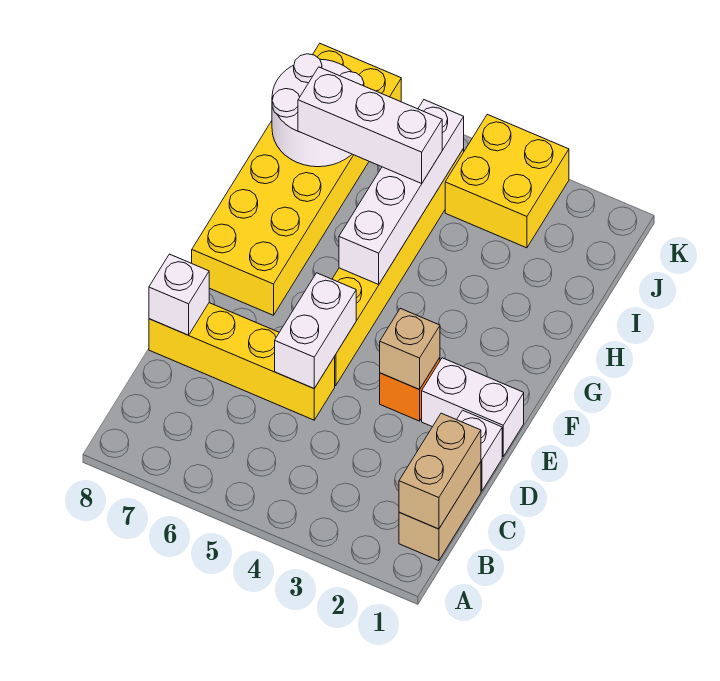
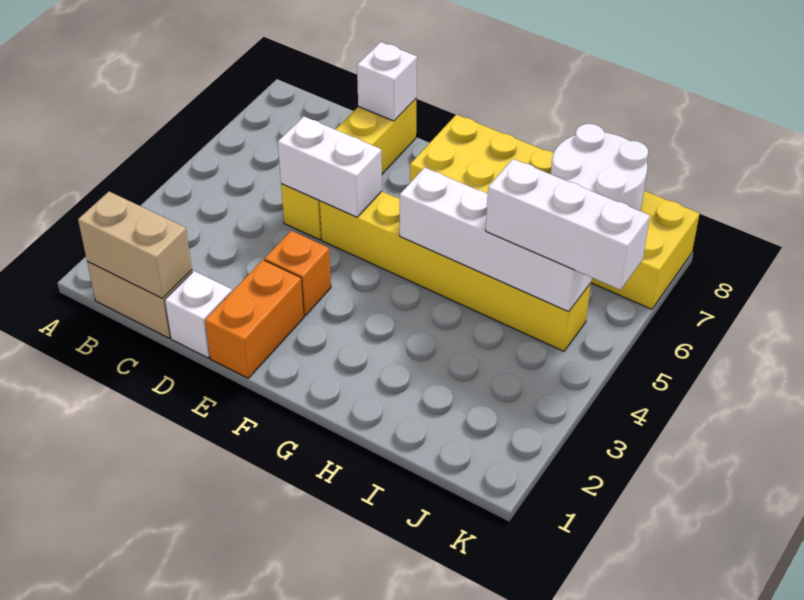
white 1x2 brick [422,358,524,456] -> orange 1x2 brick [205,260,304,378]
tan 1x1 brick [380,308,440,390] -> none
white 1x3 brick [298,67,442,183] -> white 1x3 brick turned to [486,159,650,290]
yellow 2x2 brick [445,114,569,248] -> none

